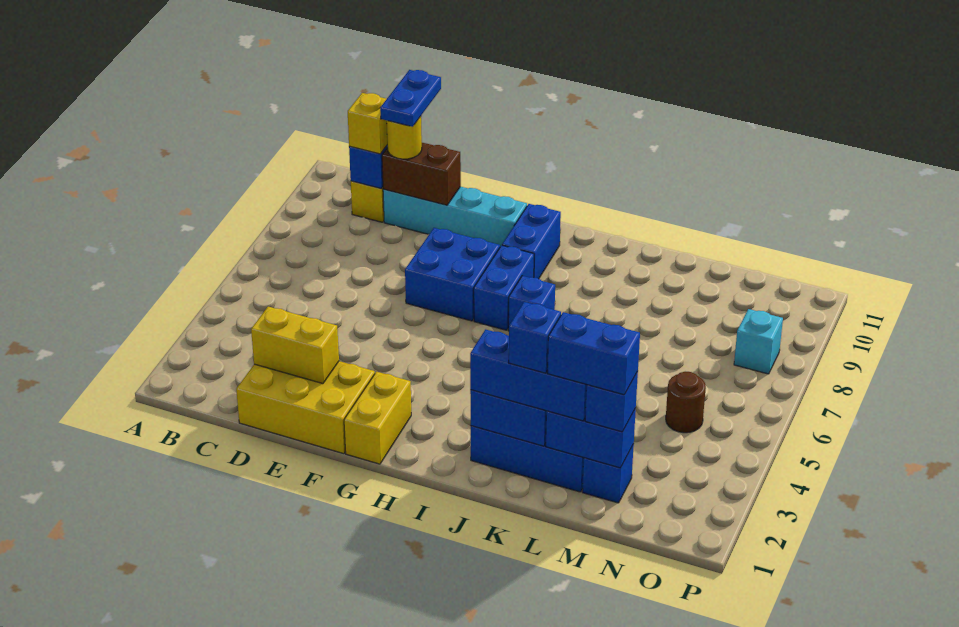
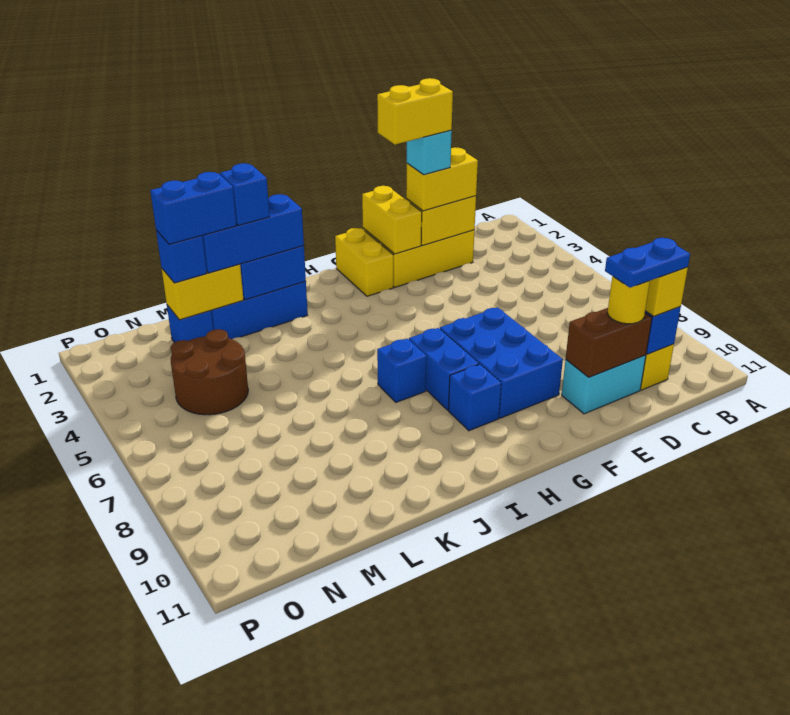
none -> yellow 1x2 brick [406,147,478,211]
cyan 1x4 brick [383,187,527,247] -> cyan 1x2 brick [562,355,646,414]
blue 1x2 plate [380,70,441,127] -> blue 1x2 plate turned to [605,238,690,288]
none -> yellow 1x2 brick [377,78,453,145]
none -> yellow 1x2 brick [362,186,422,254]
blue 2x2 brick [405,228,500,321] -> blue 2x3 brick [440,307,563,418]
blue 1x2 brick [502,204,561,279] -> blue 1x1 brick [449,364,501,431]
blue 1x2 brick [546,408,636,468] -> yellow 1x2 brick [162,264,244,320]
brown 1x1 round brick [666,372,706,433] -> brown 2x2 round brick [171,329,248,415]
cyan 1x1 brick [734,309,783,374] -> cyan 1x1 brick moved to [407,130,452,175]

